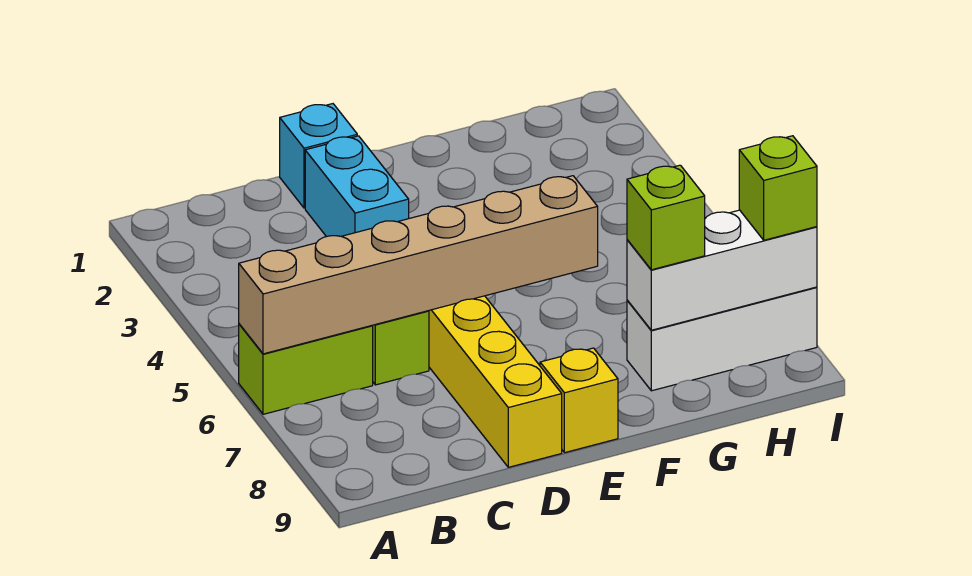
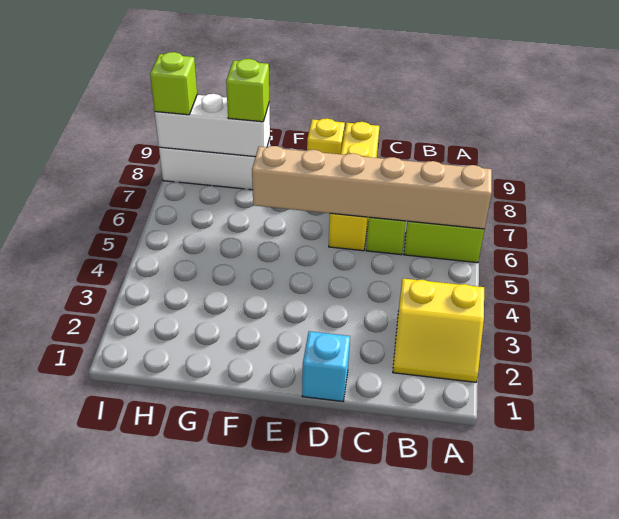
none -> yellow 2x2 slope [393,278,484,382]
cyan 1x2 brick [305,136,409,237] -> none

